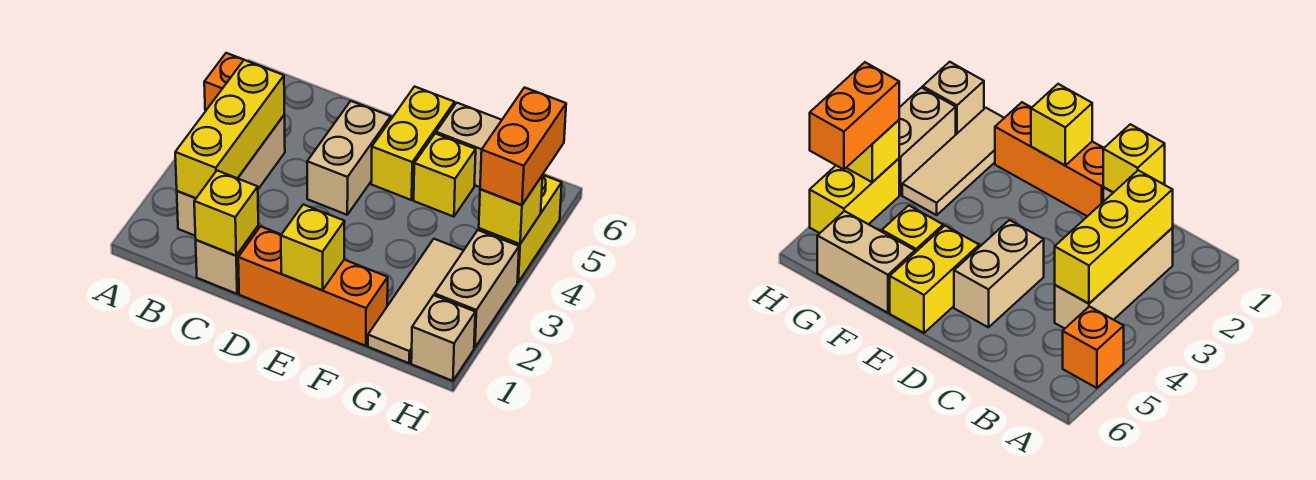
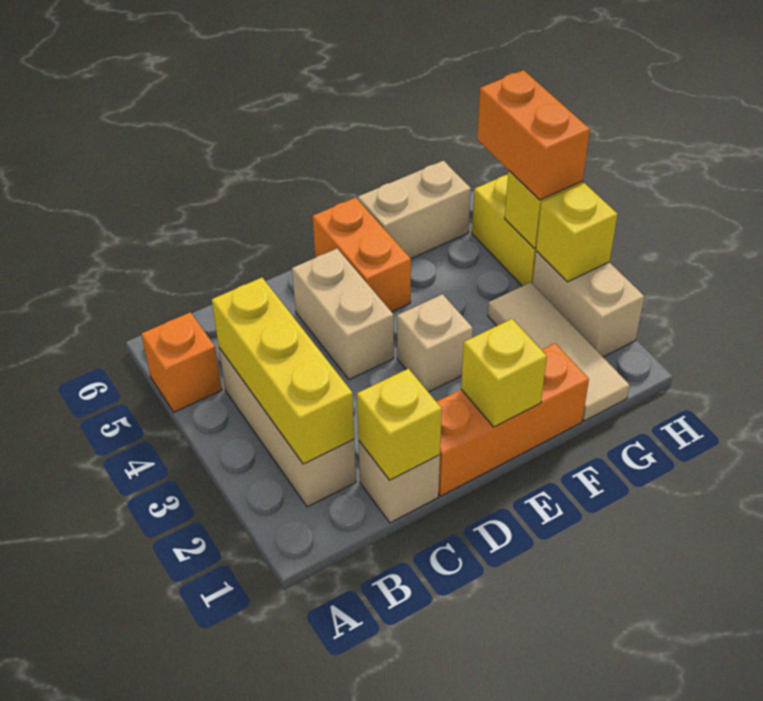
yellow 1x2 brick [371,87,455,200] -> orange 1x2 brick [313,198,411,312]
yellow 1x1 brick [414,133,476,217] -> yellow 1x1 brick moved to [536,183,618,282]
tan 1x1 brick [411,295,475,381] -> tan 1x1 brick moved to [397,294,473,392]

